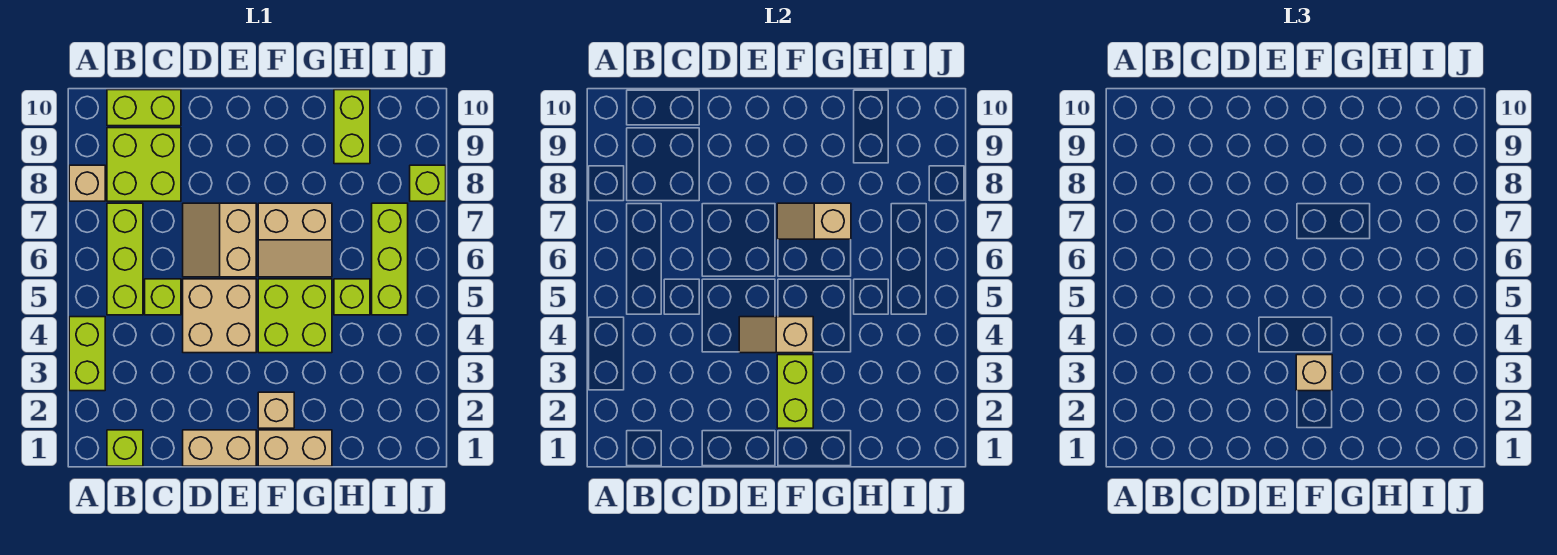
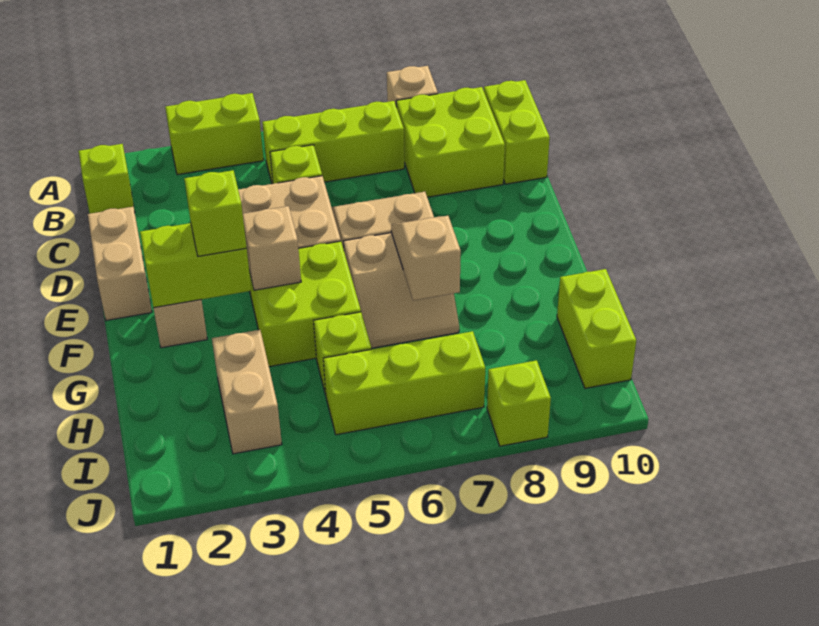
tan 1x2 brick [258,430,332,466] -> tan 1x2 brick moved to [212,330,282,454]
tan 1x1 brick [1296,355,1332,391] -> lime 1x1 brick [184,170,247,256]
tan 2x2 slope [258,203,332,277] -> tan 2x2 slope turned to [344,233,459,348]
lime 1x2 brick [334,90,370,164] -> lime 1x2 brick turned to [557,269,636,388]

